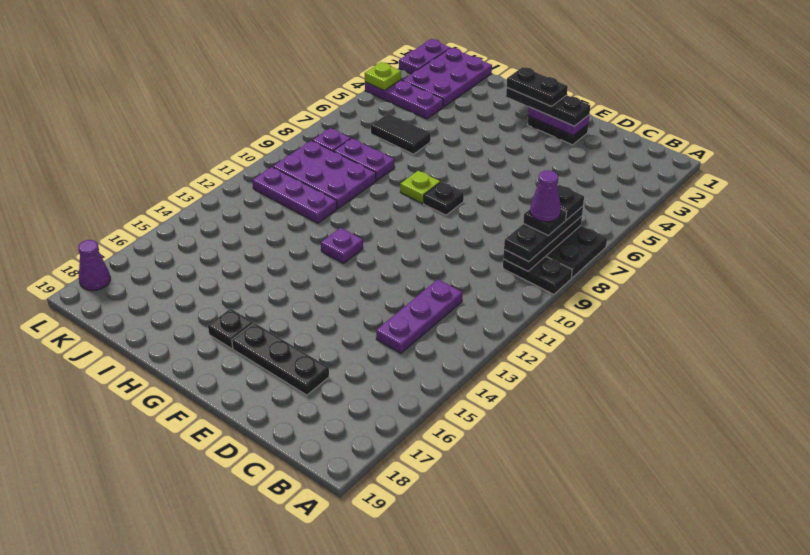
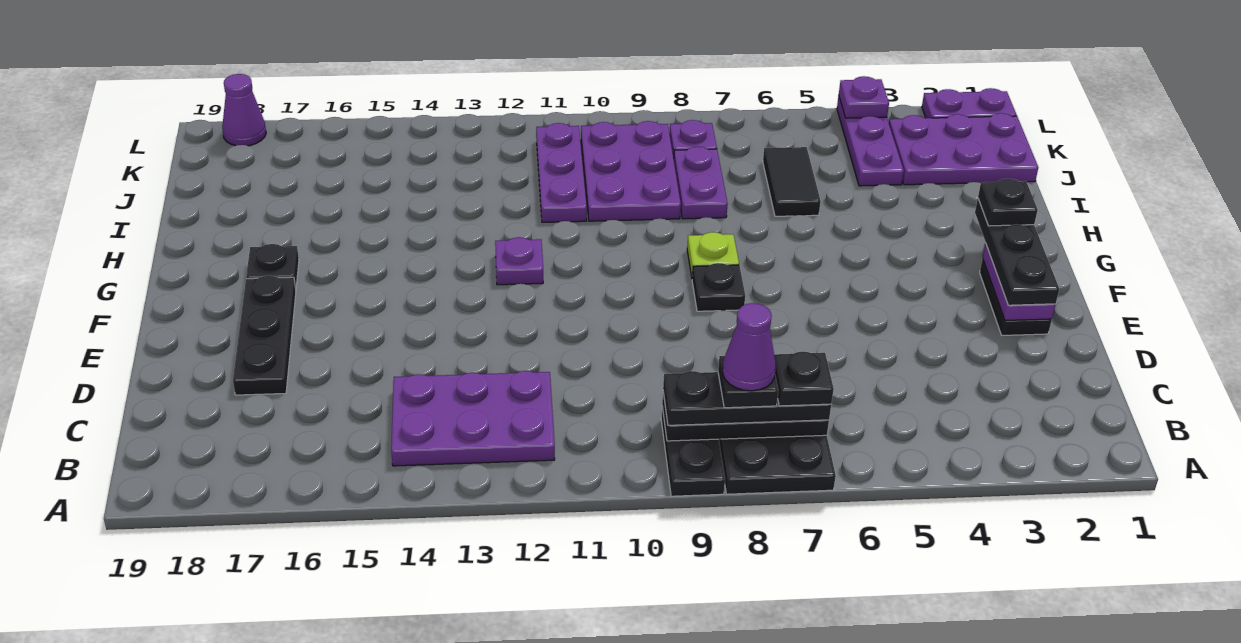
purple 1x3 plate [376,279,462,353] -> purple 2x3 plate [391,371,555,466]
black 1x2 plate [507,67,568,106] -> black 1x1 plate [978,179,1038,226]
lime 1x1 plate [365,62,401,90] -> purple 1x1 plate [839,76,889,118]

